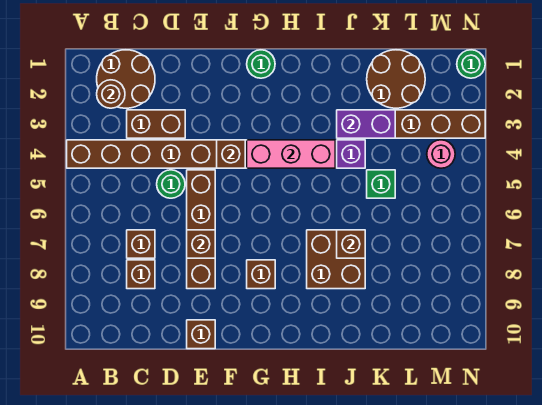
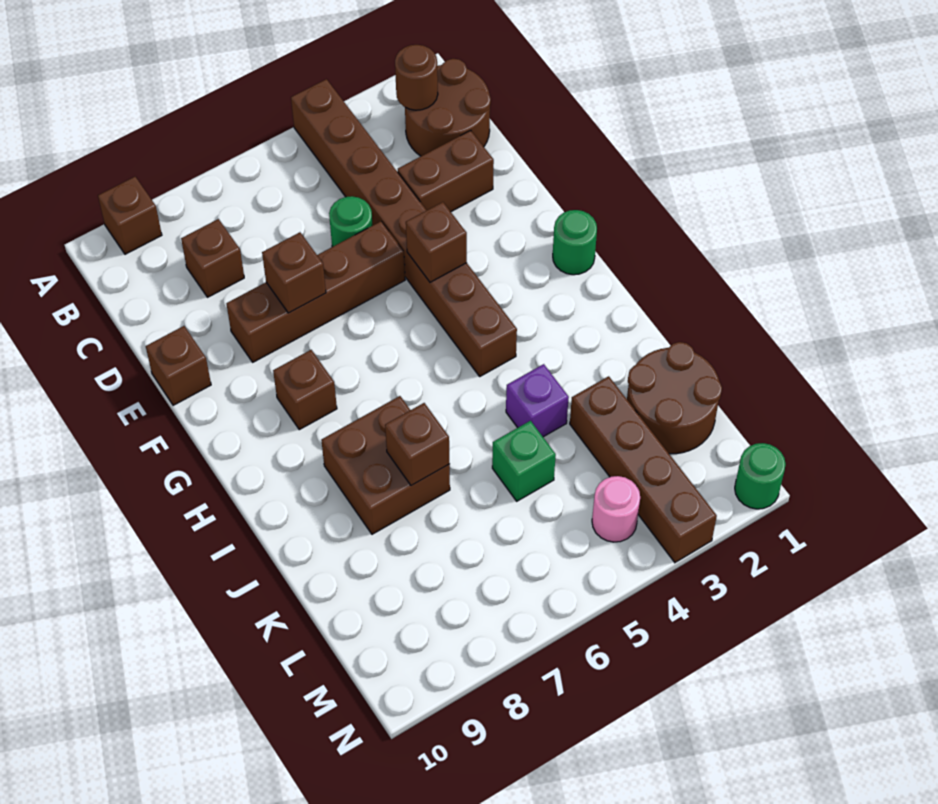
brown 1x2 brick [127,110,185,138] -> brown 1x2 brick turned to [398,130,494,212]
brown 1x1 brick [127,230,155,258] -> brown 1x1 brick moved to [98,177,162,254]
pink 1x3 brick [247,140,335,168] -> none
purple 1x2 brick [337,110,395,138] -> none

